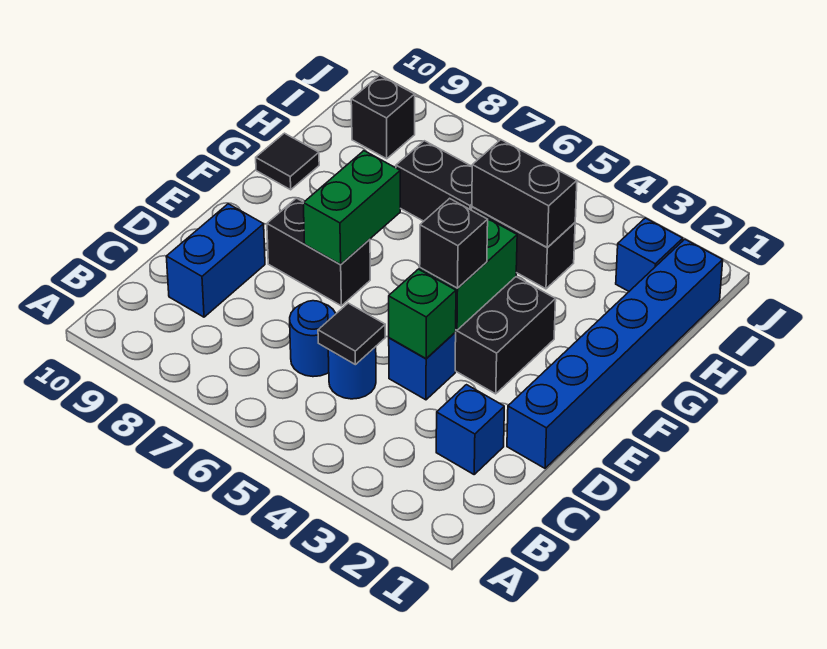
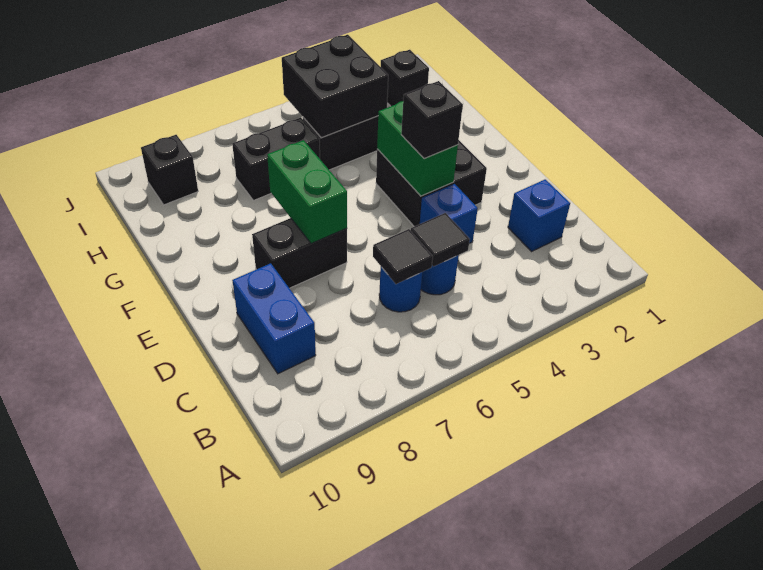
blue 1x6 brick [507,239,723,468] -> none
green 1x1 brick [389,269,456,359] -> none
black 1x1 tile [256,133,319,190] -> black 1x1 tile moved to [373,229,433,284]
black 1x2 brick [472,140,577,248] -> black 2x2 brick [282,35,388,138]
blue 1x1 brick [616,218,683,291] -> black 1x1 brick [381,50,429,106]

